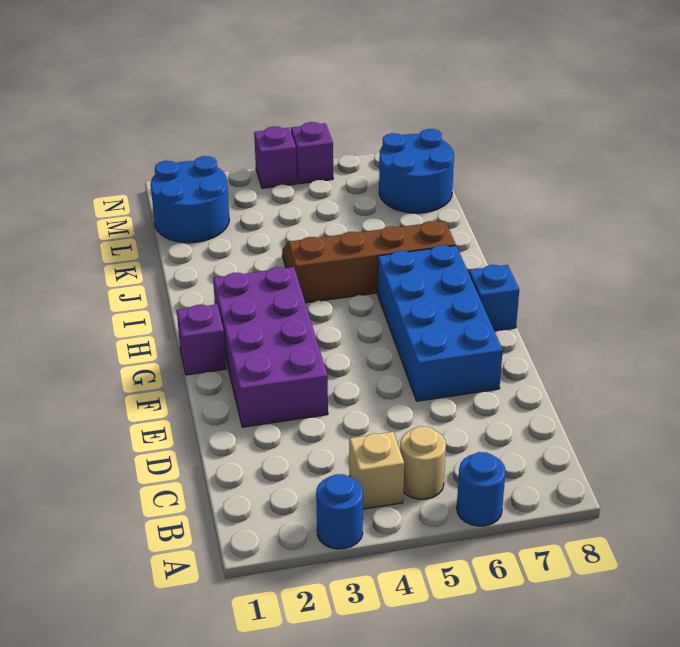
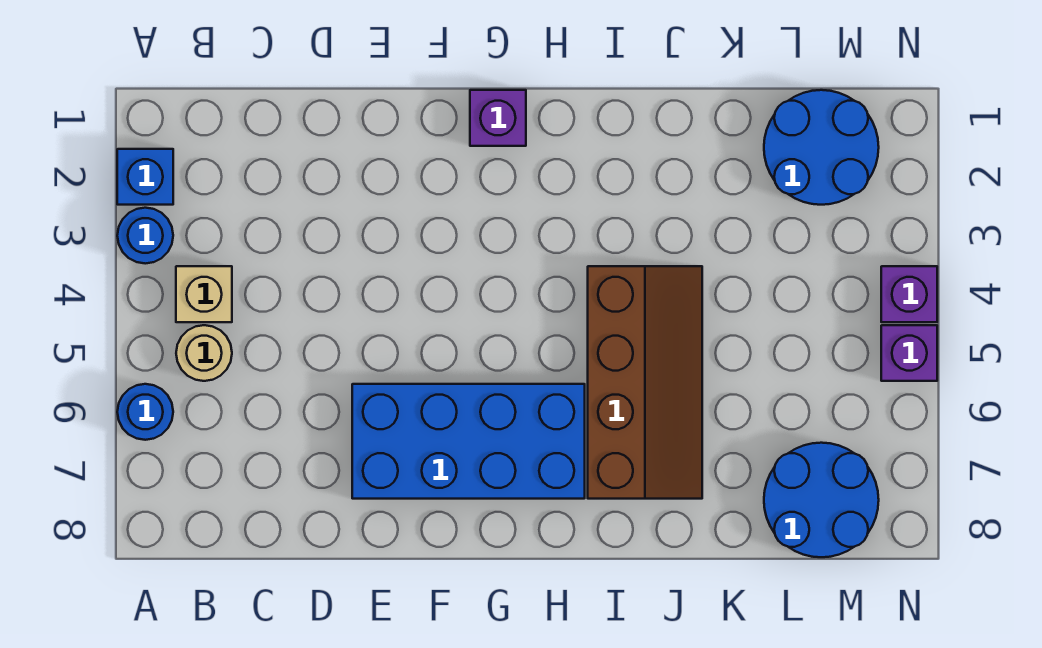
purple 2x4 brick [213,267,328,427] -> none
blue 1x1 brick [469,265,519,331] -> blue 1x1 brick moved to [117,149,173,205]

